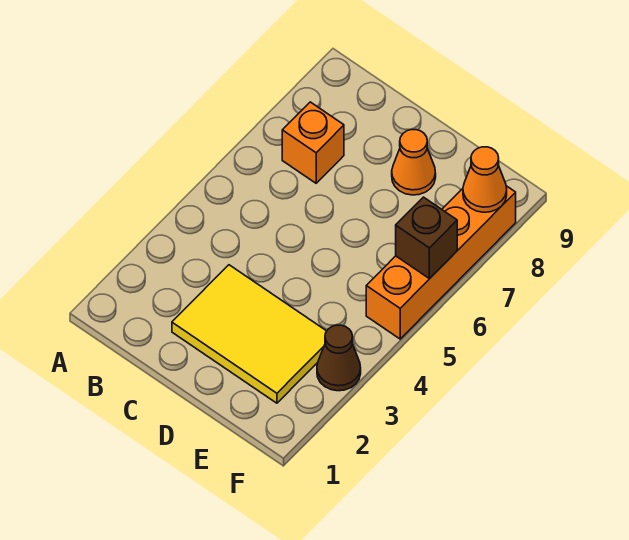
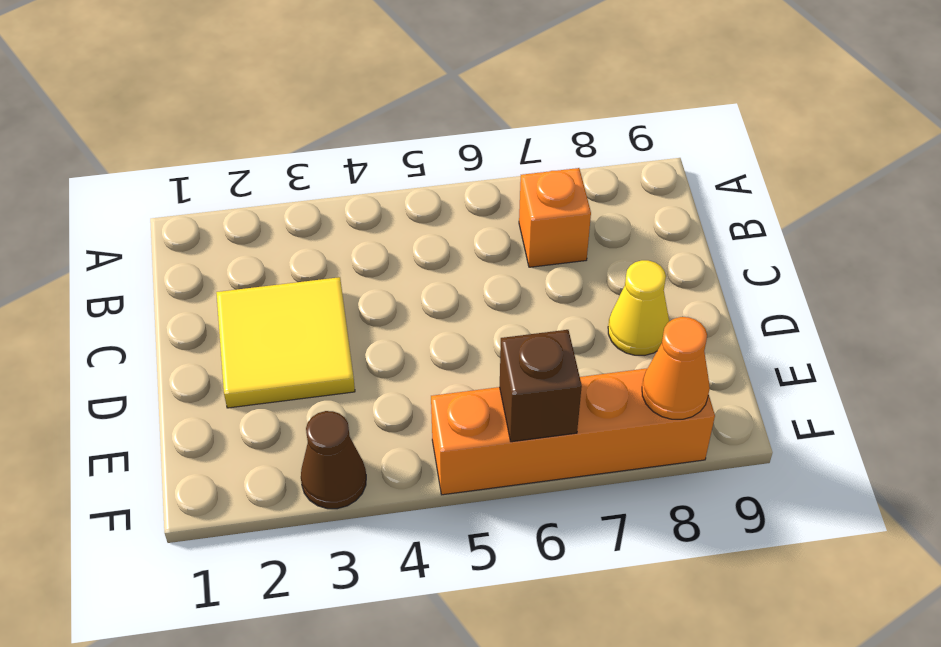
yellow 2x3 tile [172,265,327,403] -> yellow 2x2 tile [216,277,355,408]
orange 1x1 cone [392,130,436,195] -> yellow 1x1 cone [608,260,669,356]

